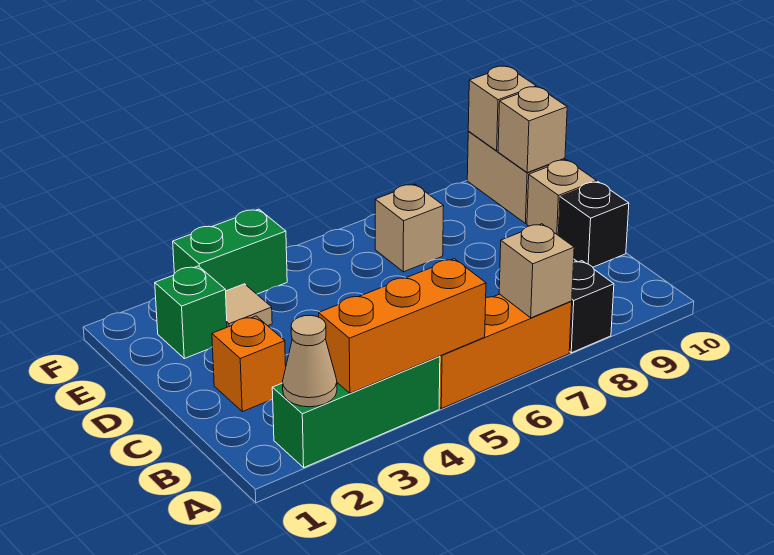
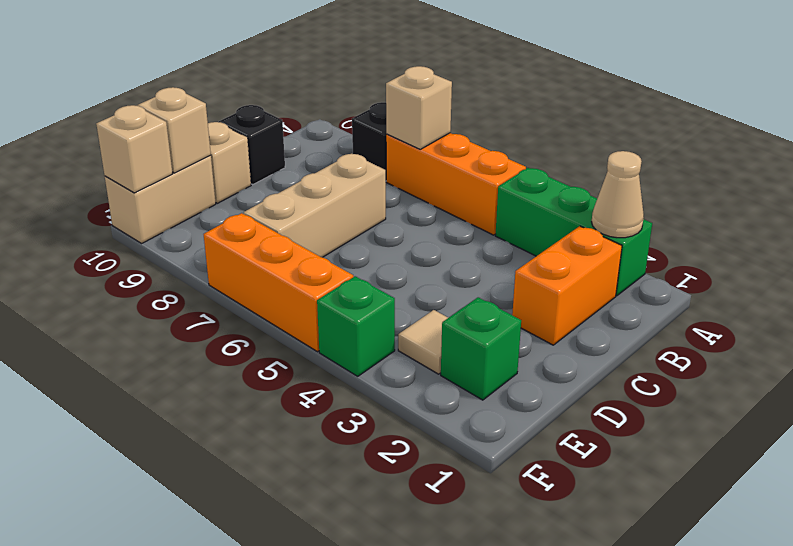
orange 1x3 brick [319,259,486,393] -> orange 1x3 brick moved to [204,213,353,352]
orange 1x1 brick [212,316,286,412] -> orange 1x2 brick [512,226,622,345]
tan 1x1 brick [375,184,444,272] -> tan 1x3 brick [244,154,386,257]
green 1x2 brick [173,209,287,294] -> green 1x1 brick [317,276,395,376]

